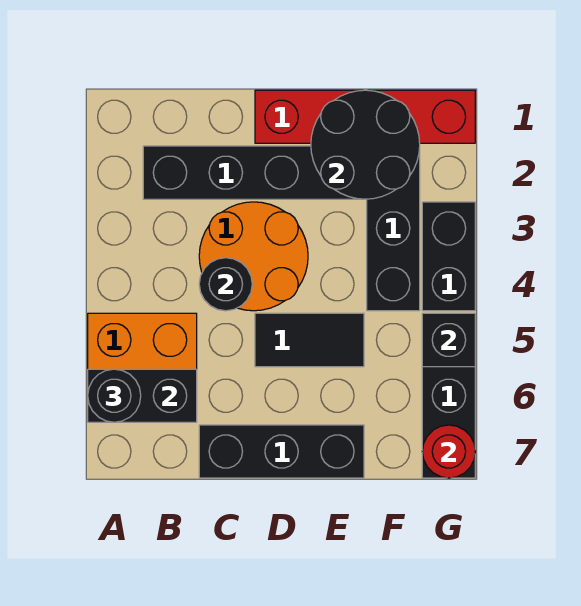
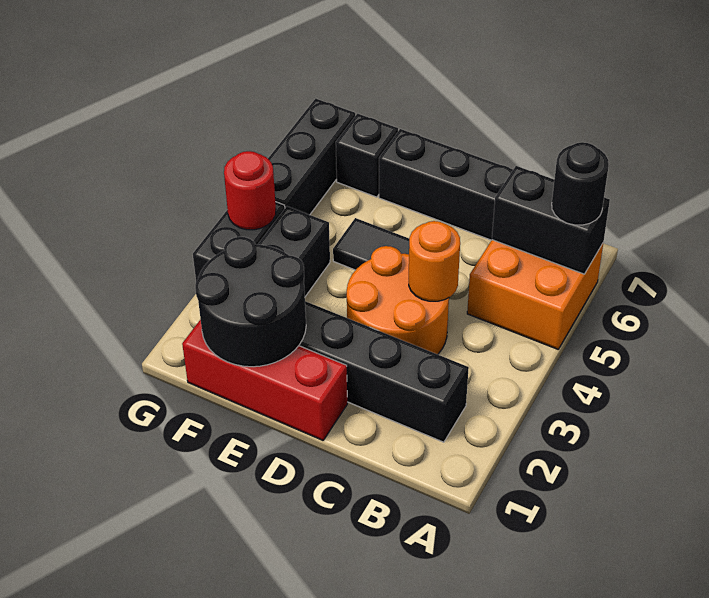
black 1x1 round brick [199,258,252,311] -> orange 1x1 round brick [409,221,460,301]
red 1x4 brick [255,90,475,143] -> red 1x3 brick [182,319,347,440]
black 1x1 brick [422,313,475,367] -> black 1x1 brick moved to [336,114,398,197]
red 1x1 round brick [422,425,475,478] -> red 1x1 round brick moved to [224,151,276,230]

